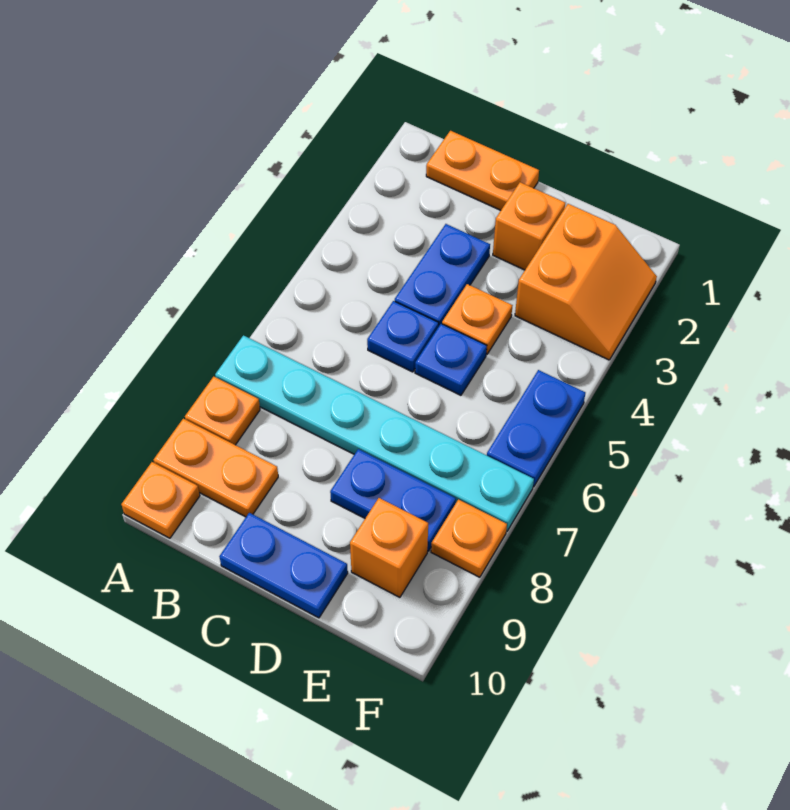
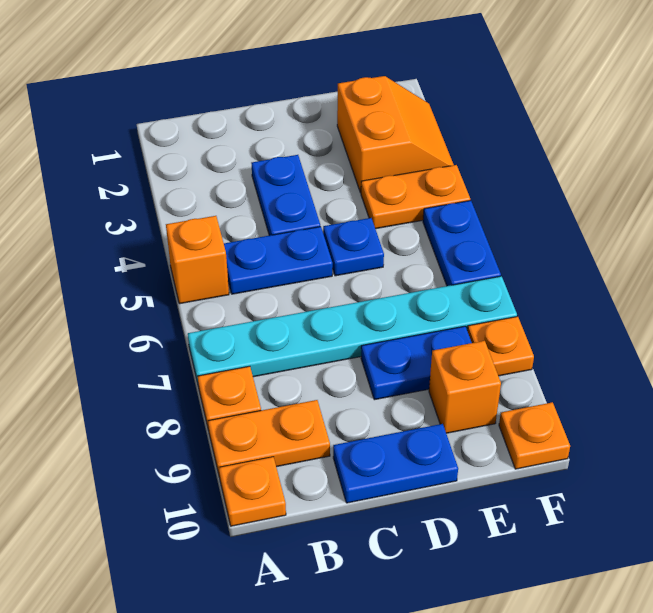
orange 1x2 plate [426,131,539,210] -> orange 1x2 plate moved to [361,165,470,229]
blue 1x1 plate [367,301,439,372] -> blue 1x2 plate [224,227,333,294]
orange 1x1 brick [493,182,565,270] -> orange 1x1 brick moved to [166,216,229,304]
orange 1x1 plate [442,284,513,354] -> orange 1x1 plate moved to [499,402,570,469]

